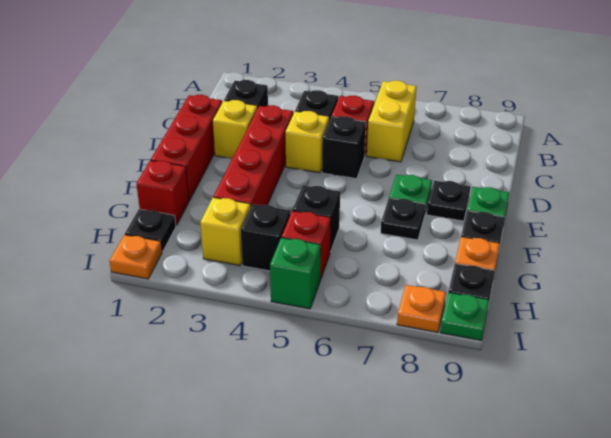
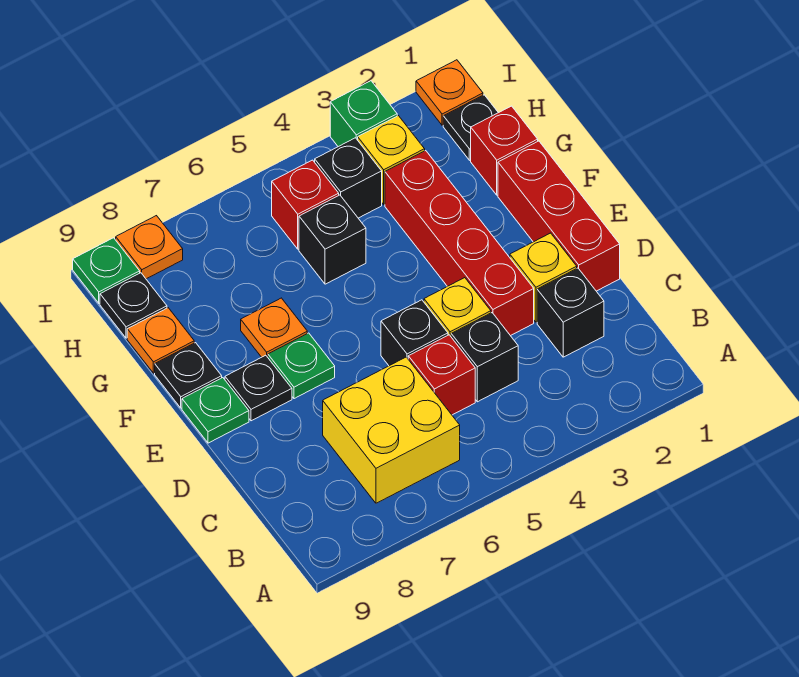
yellow 1x2 brick [367,81,417,162] -> yellow 2x2 brick [323,357,460,503]
black 1x1 plate [381,198,426,240] -> orange 1x1 plate [241,298,307,357]
green 1x1 brick [270,238,321,309] -> green 1x1 brick moved to [330,81,397,147]

